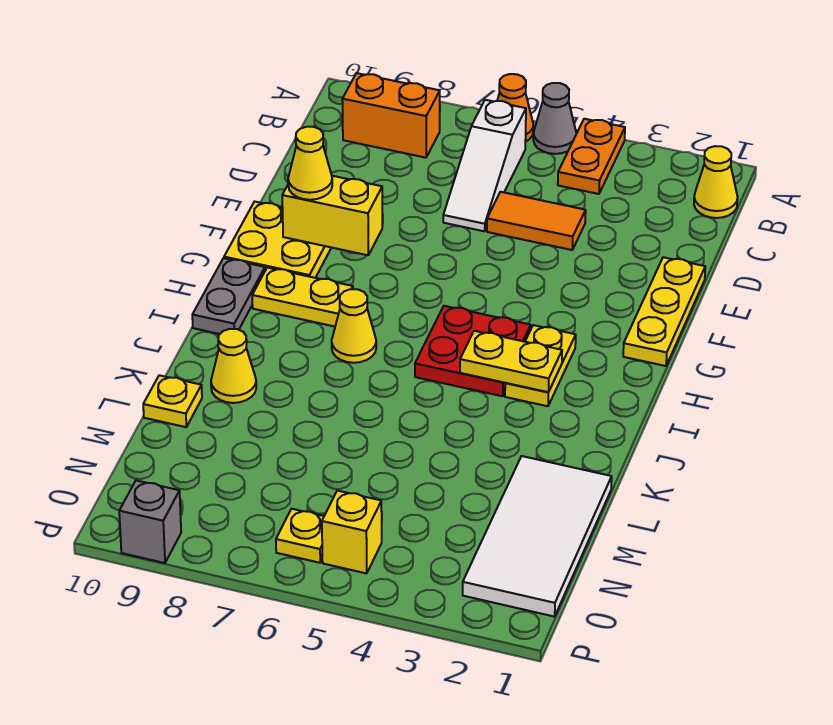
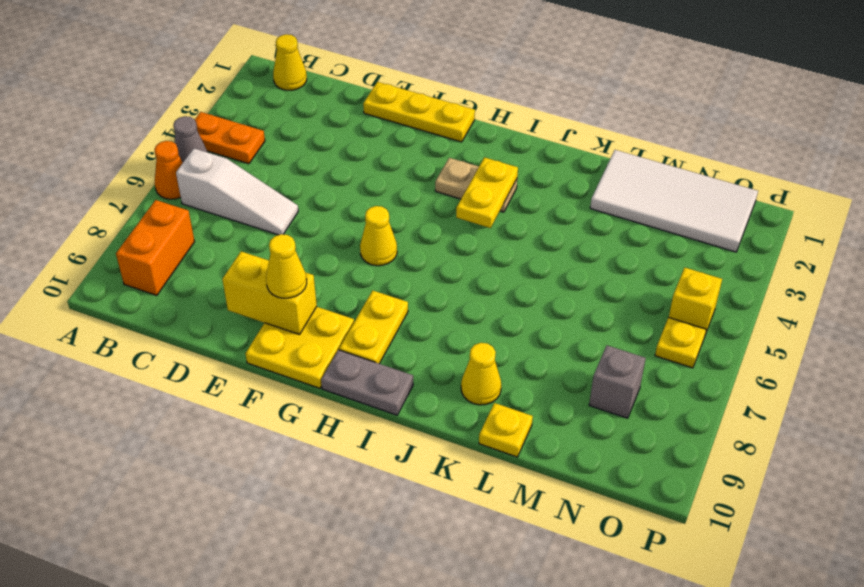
orange 1x2 tile [487,192,586,250] -> none
yellow 1x2 brick [282,176,382,255] -> yellow 1x2 brick turned to [222,251,317,335]
yellow 1x2 plate [505,325,576,406] -> tan 1x2 plate [435,158,517,212]
red 2x2 plate [415,306,531,396] -> none
yellow 1x1 cone [332,289,376,363] -> yellow 1x1 cone moved to [360,206,397,266]
grey 1x1 brick [119,480,181,563] -> grey 1x1 brick moved to [589,345,646,418]

